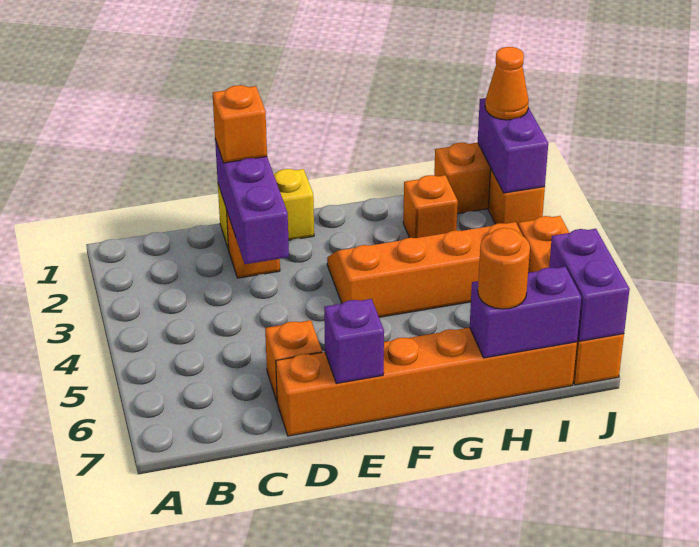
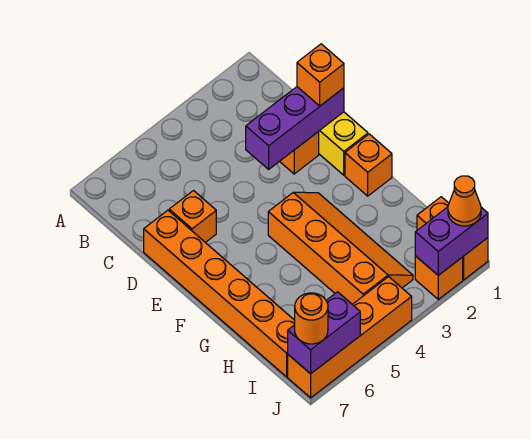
purple 1x1 brick [324,299,384,384] -> none
orange 1x1 brick [403,175,458,238] -> orange 1x1 brick moved to [345,134,392,196]
purple 1x2 brick [470,267,581,358] -> none
orange 1x1 round brick [478,228,530,309] -> orange 1x1 round brick moved to [295,293,328,344]

